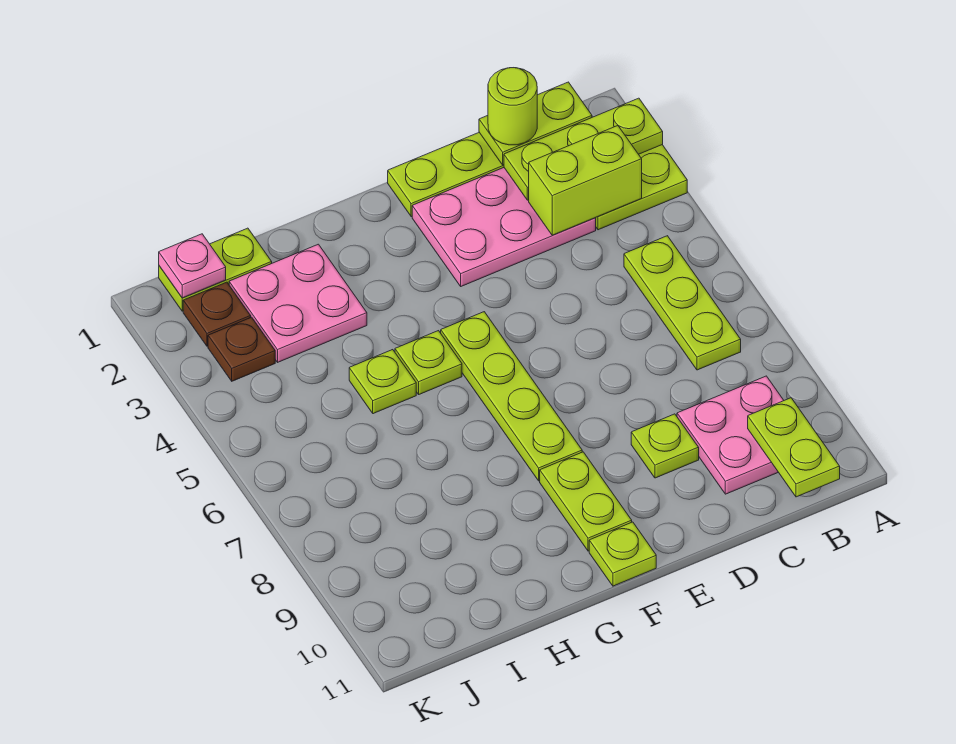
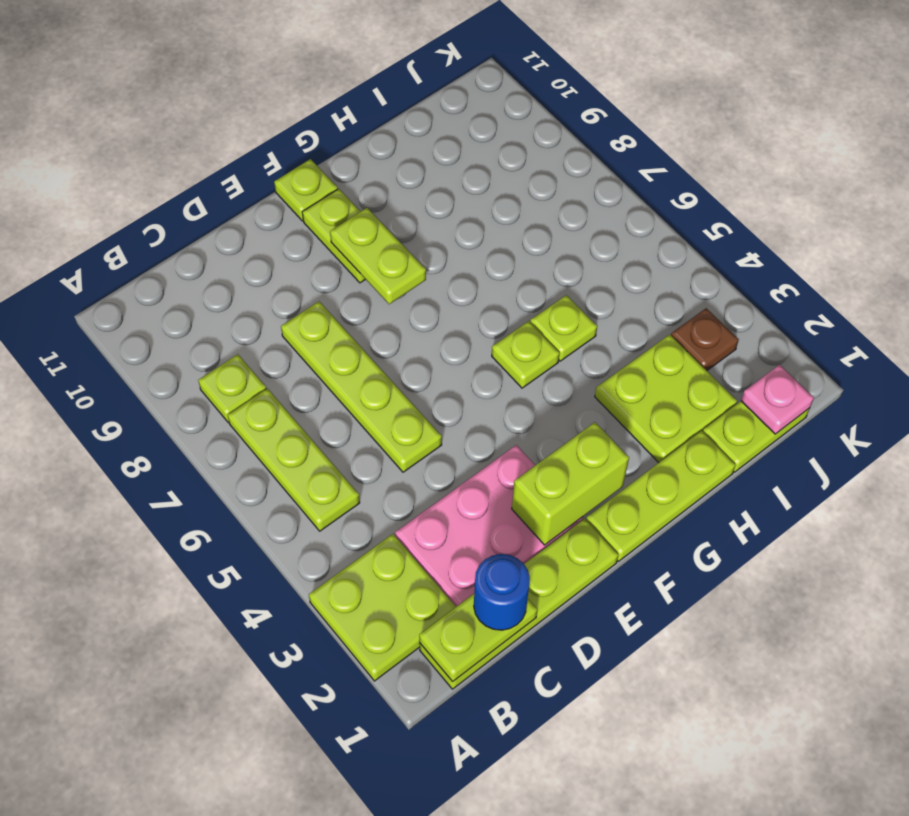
lime 1x3 plate [504,98,663,200] -> lime 1x3 plate moved to [586,431,736,561]
lime 1x2 brick [529,126,642,235] -> lime 1x2 brick moved to [512,422,629,545]
pink 2x2 plate [677,376,784,494] -> none
lime 1x2 plate [748,398,840,497] -> lime 1x2 plate moved to [330,208,426,304]
lime 1x1 round brick [488,68,537,145] -> blue 1x1 round brick [474,554,530,630]
lime 1x1 plate [631,414,699,478] -> lime 1x1 plate moved to [198,354,266,423]
lime 1x4 plate [441,312,582,481] -> lime 1x4 plate moved to [281,301,442,472]
pink 2x2 plate [229,244,367,362] -> lime 2x2 plate [595,334,737,463]
brown 1x1 plate [183,282,251,346] -> none

